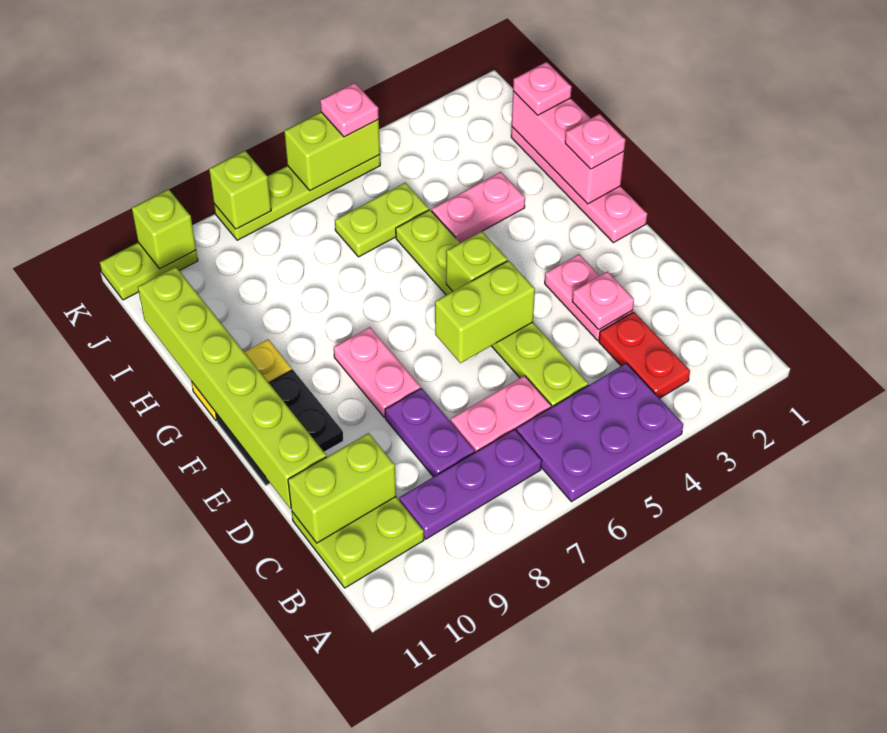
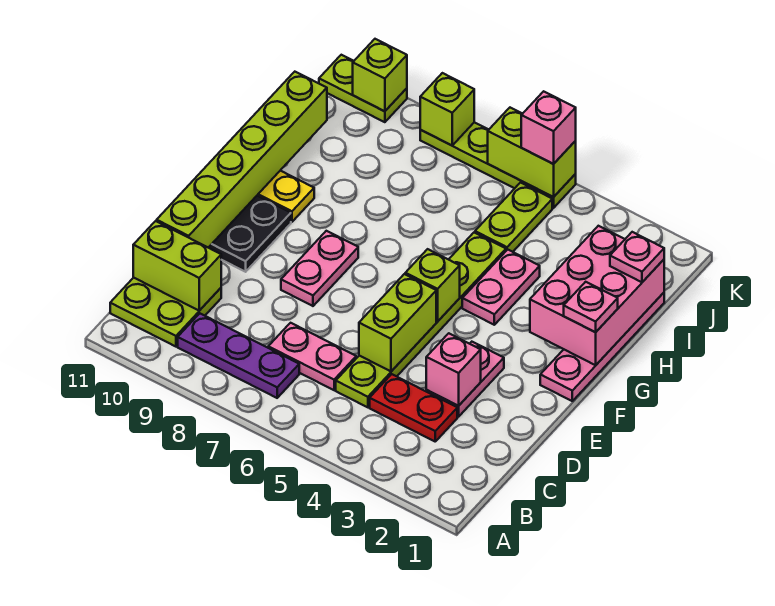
purple 2x3 plate [516,363,683,502] -> none
red 1x2 plate [599,312,690,398] -> red 1x2 plate turned to [370,374,457,441]
purple 1x2 plate [385,388,475,477] -> none
pink 1x1 plate [572,272,634,330] -> pink 1x1 brick [426,333,481,406]
lime 1x2 brick [435,261,535,363] -> lime 1x2 brick turned to [359,274,436,371]
pink 1x3 brick [512,91,624,204] -> pink 2x3 brick [530,226,664,365]
pink 1x2 plate [432,172,525,243] -> pink 1x2 plate turned to [462,250,540,325]
lime 1x2 plate [335,183,429,257] -> lime 1x2 plate turned to [475,183,552,252]
pink 1x1 plate [320,83,379,137] -> pink 1x1 brick [521,91,576,164]

